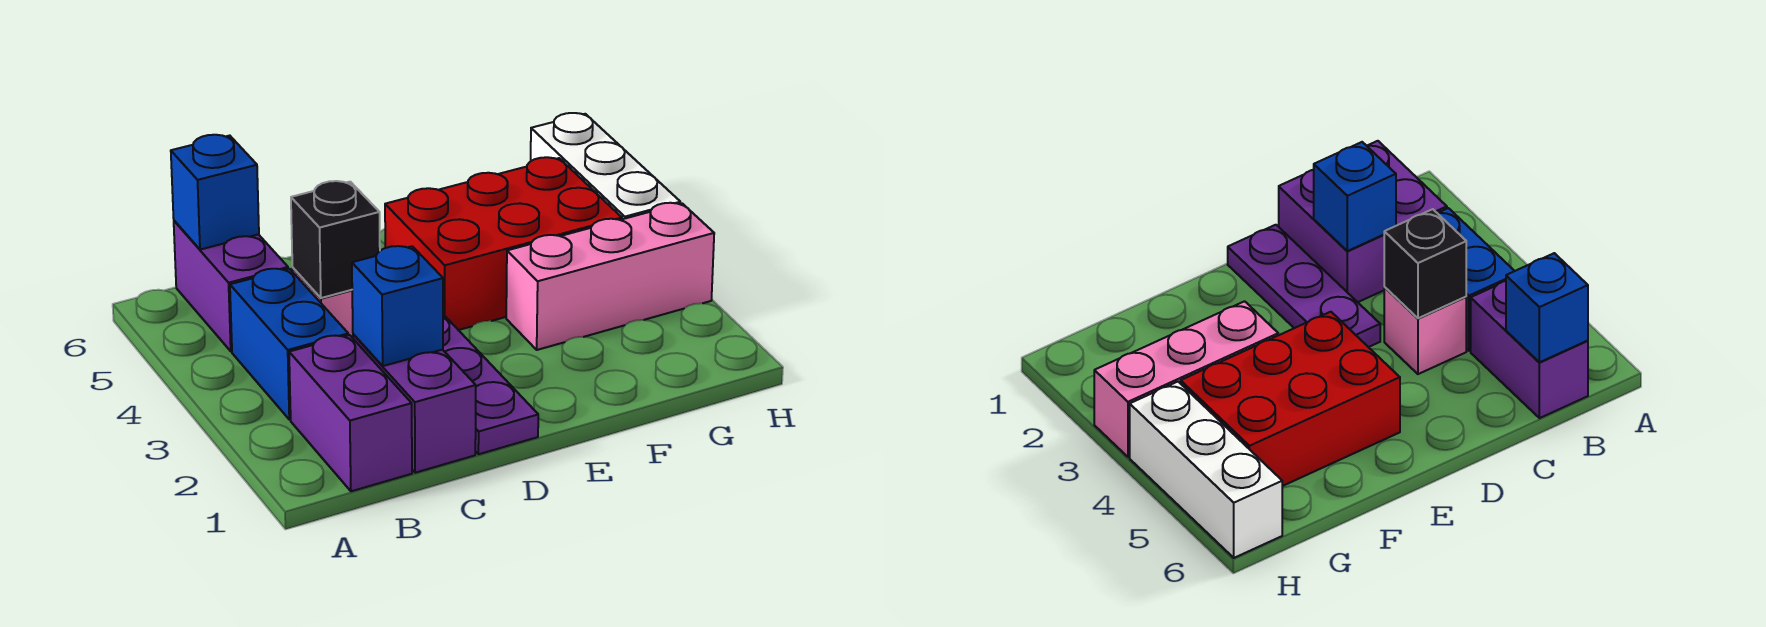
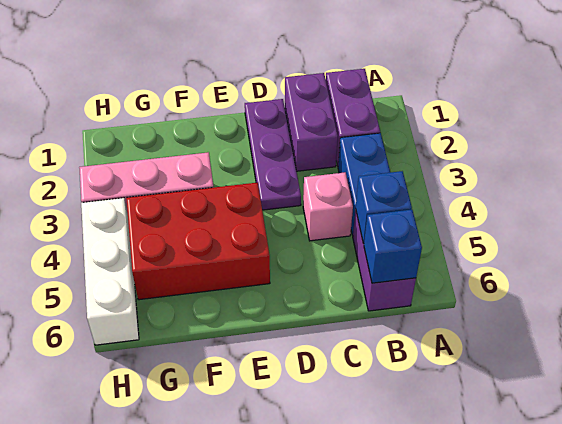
blue 1x1 brick [352,246,443,366] -> blue 1x1 brick moved to [356,171,412,244]
black 1x1 brick [291,181,380,298] -> none

